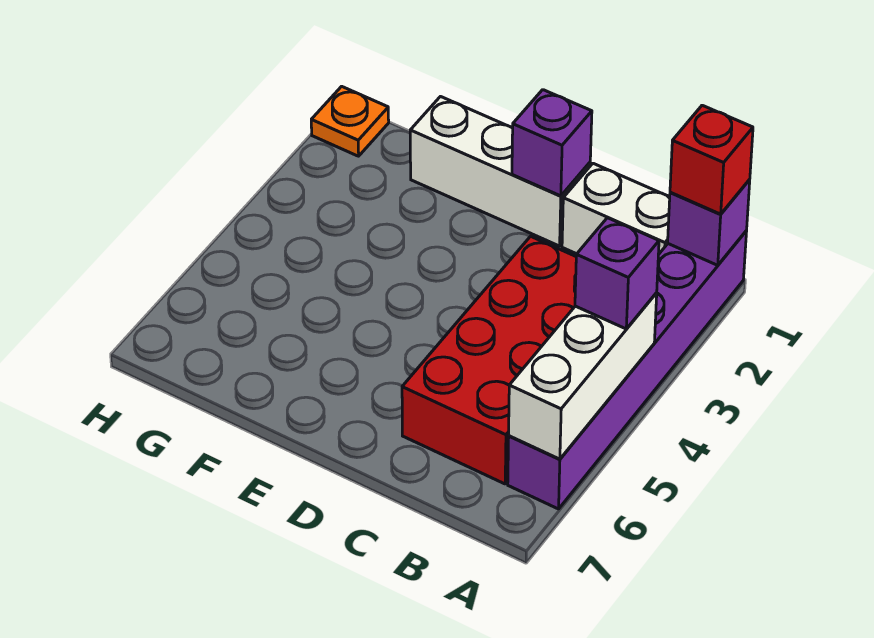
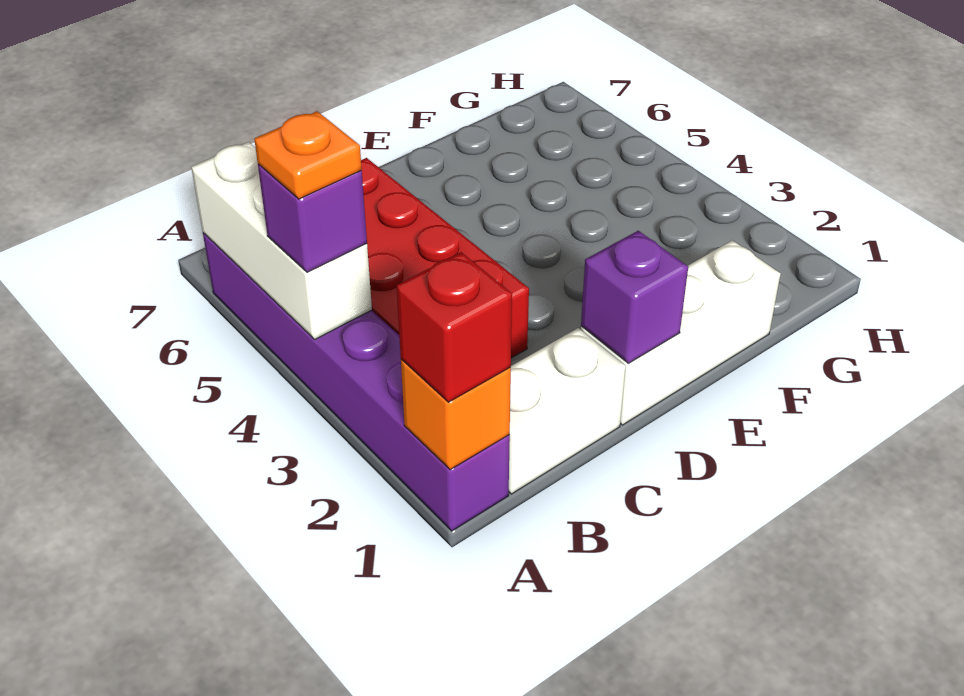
purple 1x1 brick [668,180,750,265] -> orange 1x1 brick [401,359,511,469]
orange 1x1 plate [311,86,389,156] -> orange 1x1 plate moved to [254,111,362,199]

